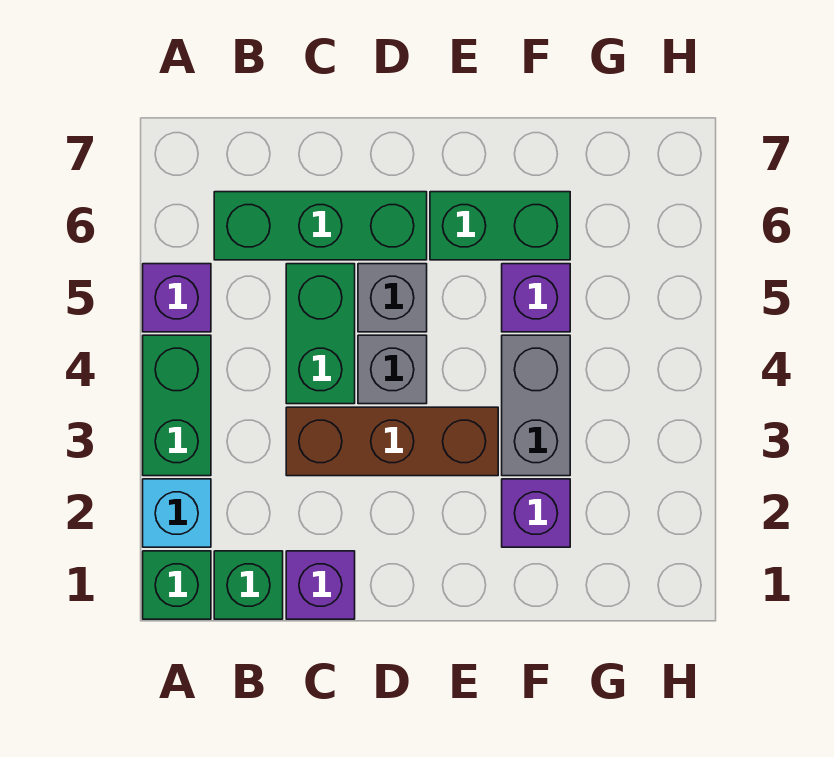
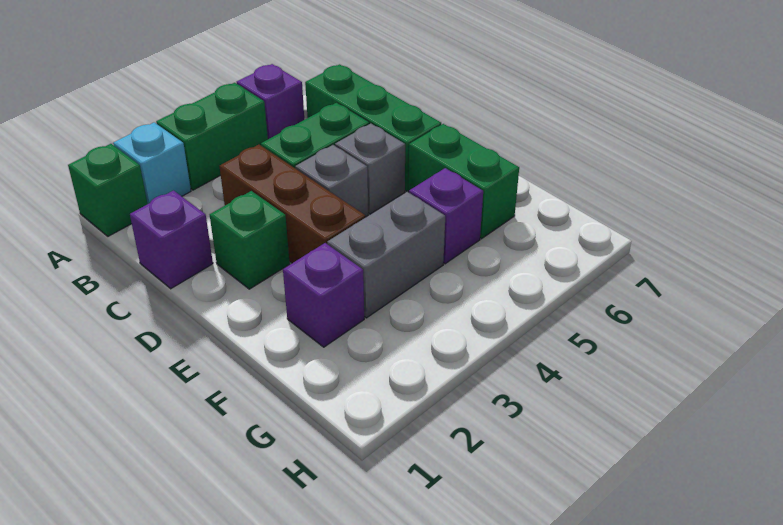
green 1x1 brick [214,551,283,619] -> green 1x1 brick moved to [210,191,290,289]

